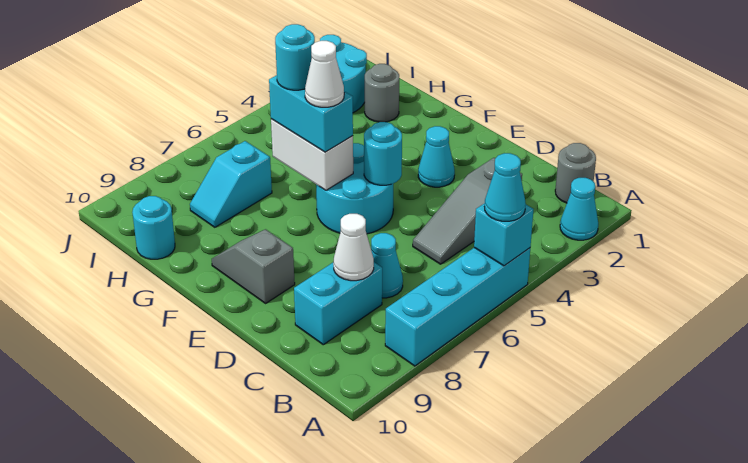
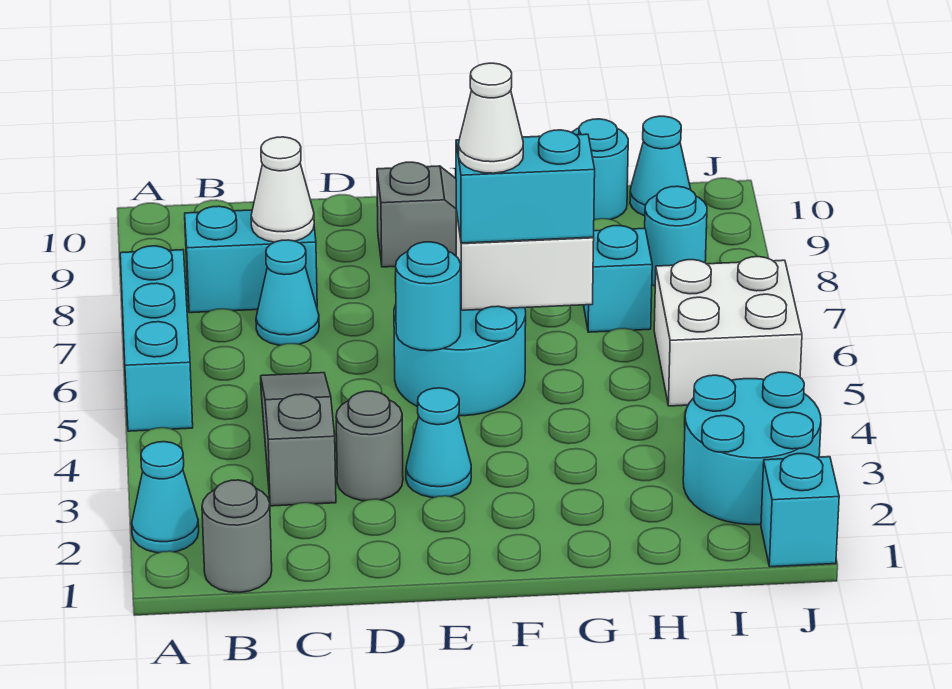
cyan 1x4 brick [385,248,530,366] -> cyan 1x3 brick [120,246,193,431]
cyan 1x1 brick [474,203,533,266] -> cyan 1x1 brick moved to [761,454,839,567]
cyan 1x1 cone [485,153,526,221] -> cyan 1x1 cone moved to [630,116,691,216]
cyan 1x2 brick [294,262,382,345] -> cyan 1x2 brick turned to [185,206,317,313]
cyan 1x1 round brick [275,24,315,90] -> cyan 1x1 round brick moved to [645,186,707,286]
grey 1x1 round brick [365,64,399,122] -> grey 1x1 round brick moved to [336,391,403,501]
none -> white 2x2 brick [654,257,802,406]

